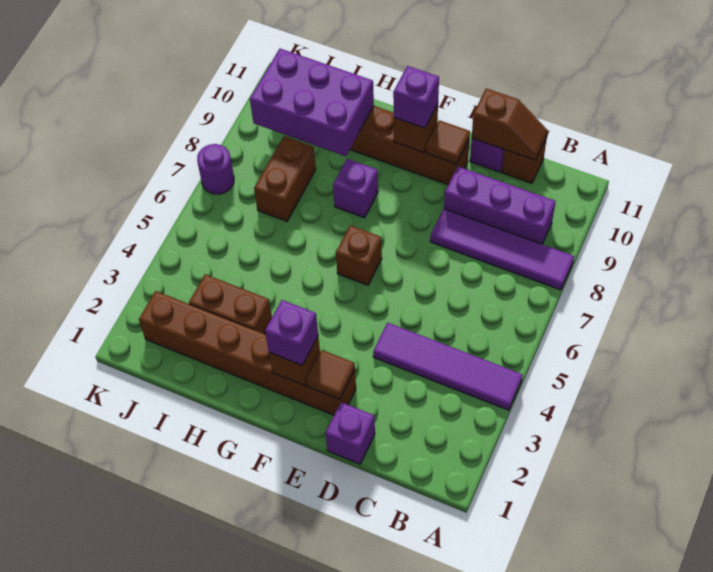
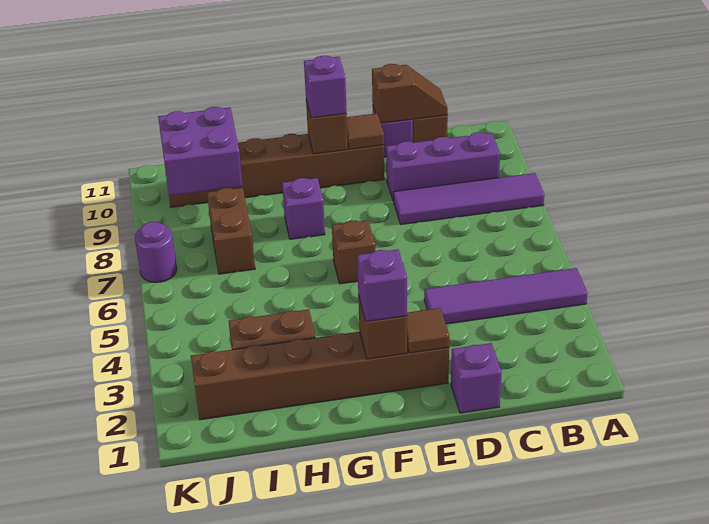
purple 2x3 brick [250,49,374,156] -> purple 2x2 brick [158,107,243,196]

